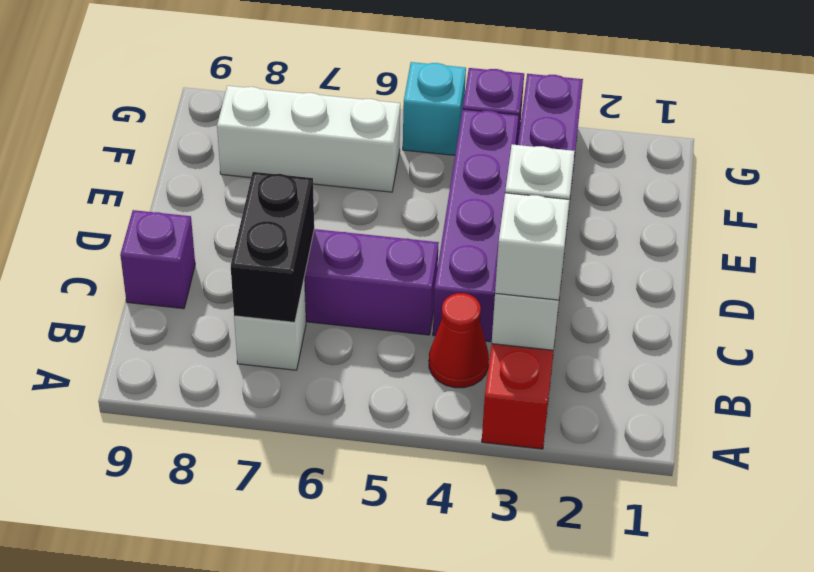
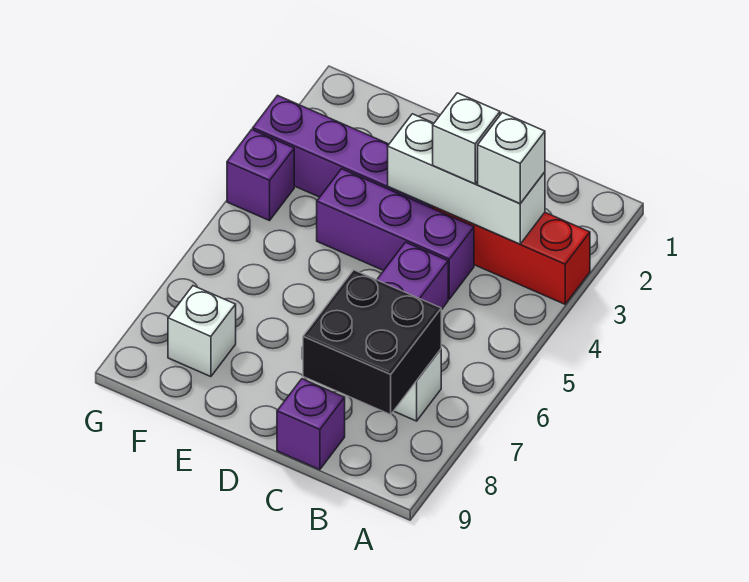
red 1x1 cone [429,293,489,388] -> none
black 1x2 brick [231,172,314,322] -> black 2x2 brick [303,270,441,415]
purple 1x4 brick [433,109,519,342] -> purple 1x3 brick [317,169,474,299]
white 1x3 brick [217,86,400,192] -> white 1x1 brick [168,286,236,377]
cyan 1x1 brick [403,62,466,155] -> none

